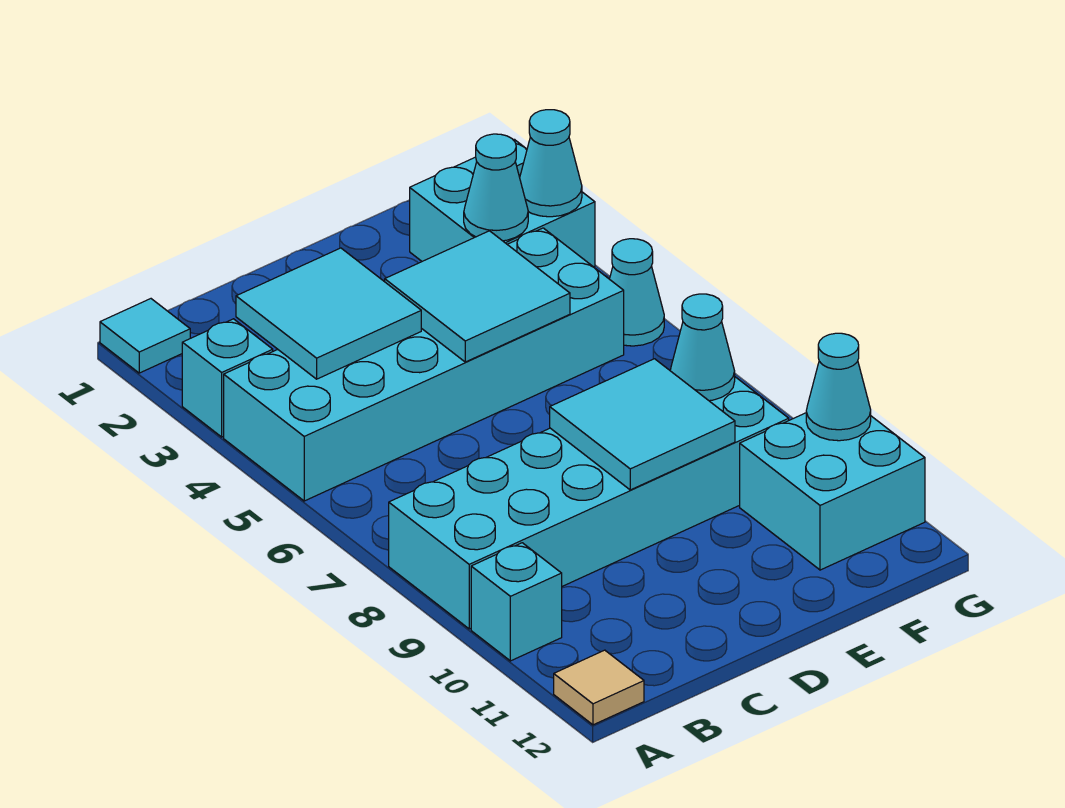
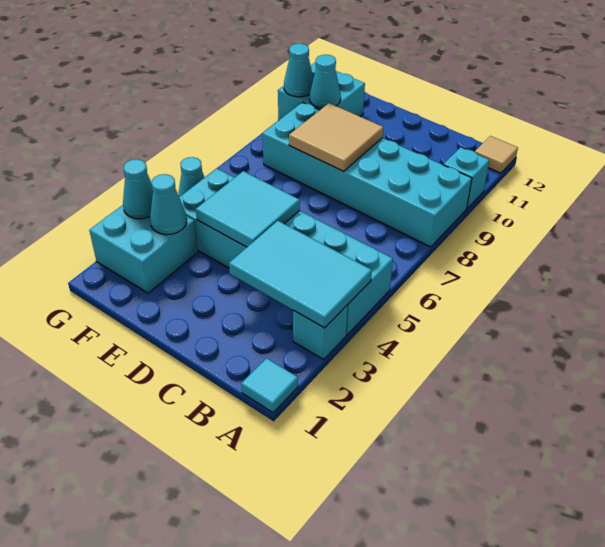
cyan 2x2 tile [236,248,421,379] -> cyan 2x3 tile [229,221,372,328]
cyan 2x2 tile [550,359,735,490] -> tan 2x2 tile [289,103,383,172]
cyan 1x1 cone [670,294,735,401] -> cyan 1x1 cone moved to [310,55,341,108]

